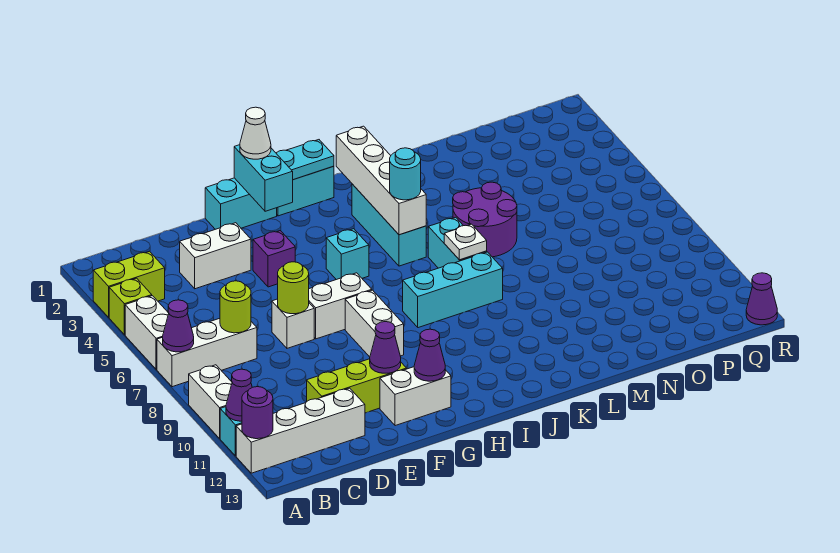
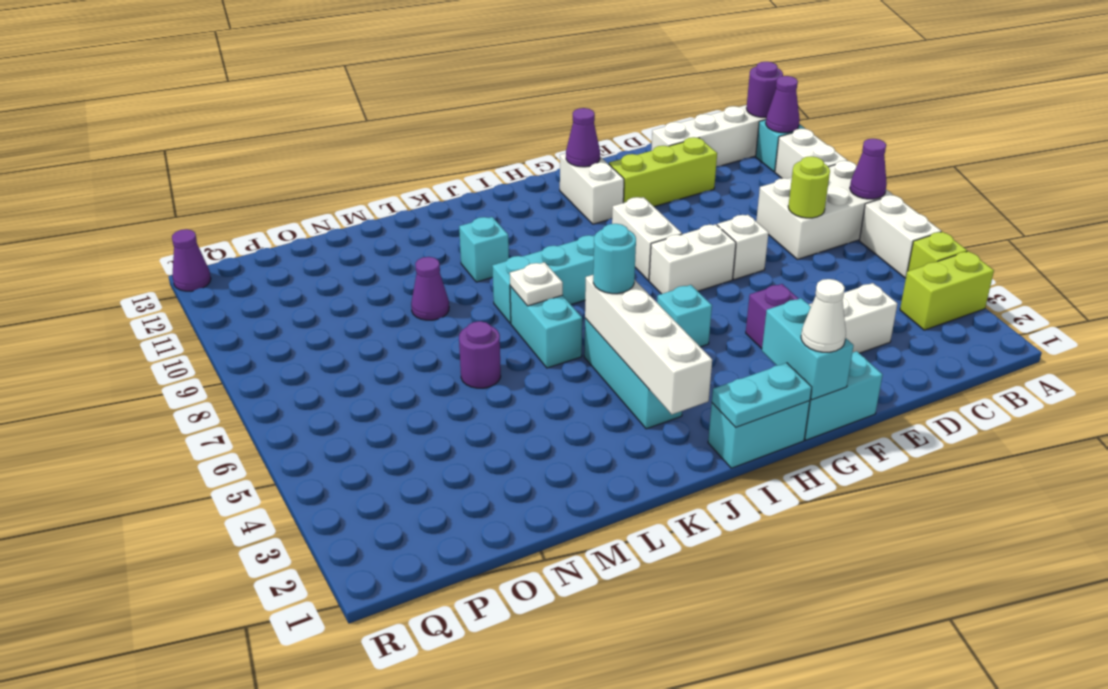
white 1x3 brick [157,318,257,387] -> white 2x3 brick [756,161,893,259]
lime 1x1 round brick [278,262,309,314] -> none
purple 1x1 cone [370,322,401,373] -> purple 1x1 cone moved to [411,257,449,320]
white 1x2 brick [380,367,451,426] -> white 1x2 brick turned to [560,153,624,224]
none -> cyan 1x1 brick [459,217,509,282]
purple 2x2 round brick [453,182,517,257] -> purple 1x1 round brick [459,321,501,388]

